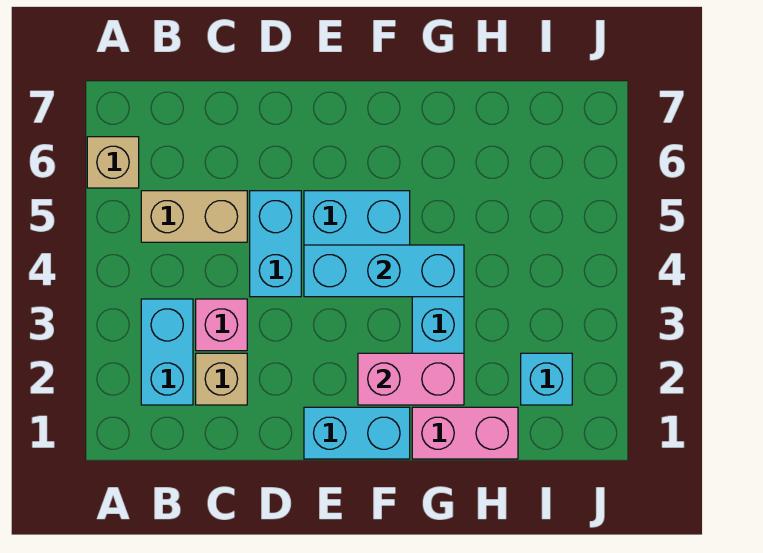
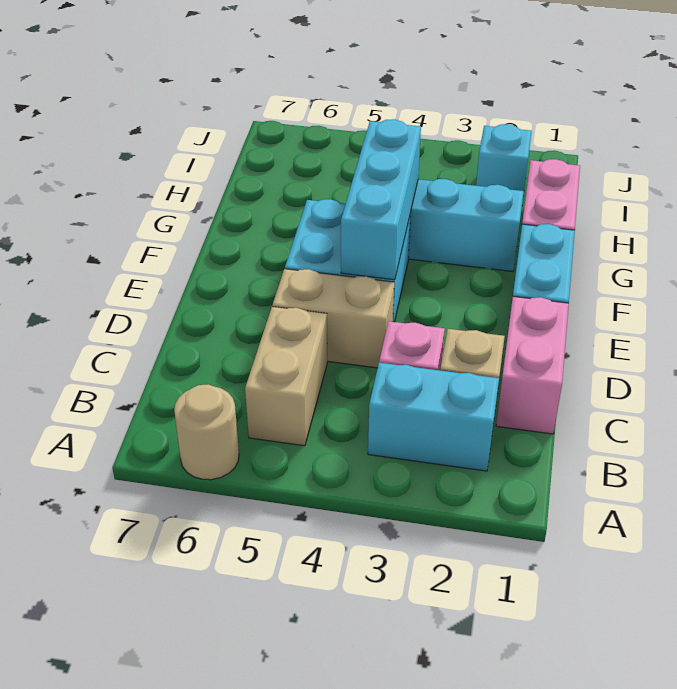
tan 1x1 brick [87,137,139,188] -> tan 1x1 round brick [174,384,239,480]
cyan 1x2 brick [250,191,301,297] -> tan 1x2 brick [272,269,394,368]
pink 1x2 brick [358,353,464,405] -> pink 1x2 brick moved to [496,297,569,434]

